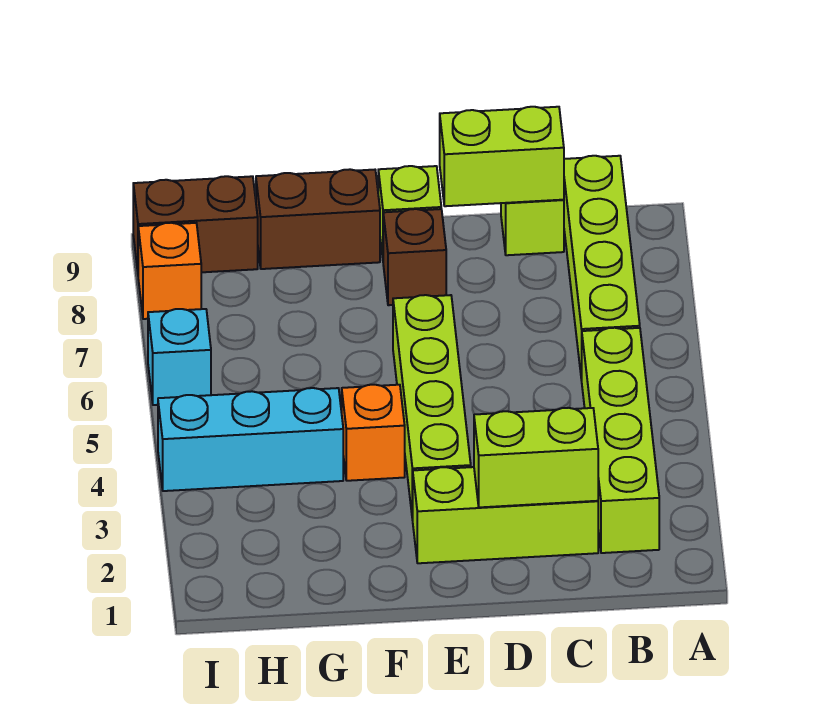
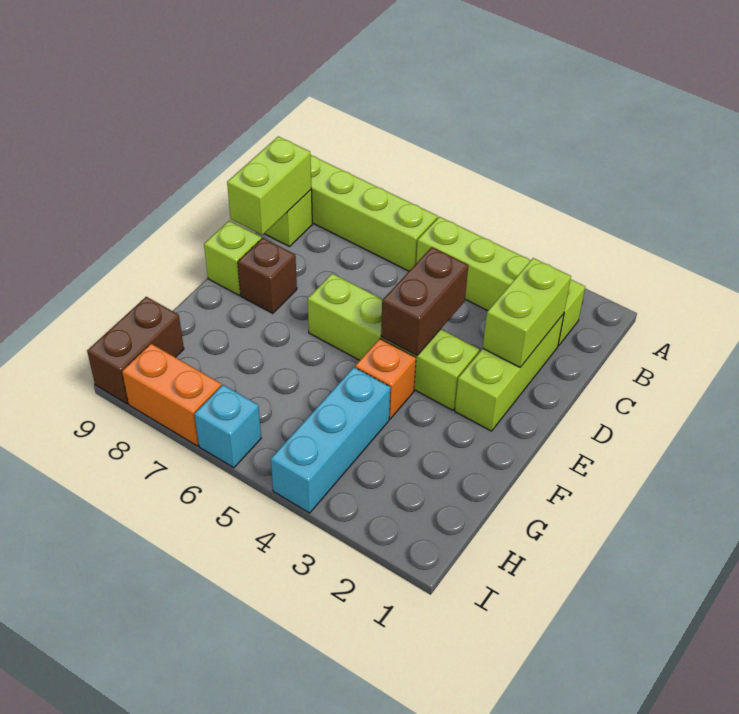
brown 1x2 brick [256,169,380,269] -> brown 1x2 brick moved to [381,247,468,355]
orange 1x1 brick [138,223,201,319] -> orange 1x2 brick [122,344,221,446]

